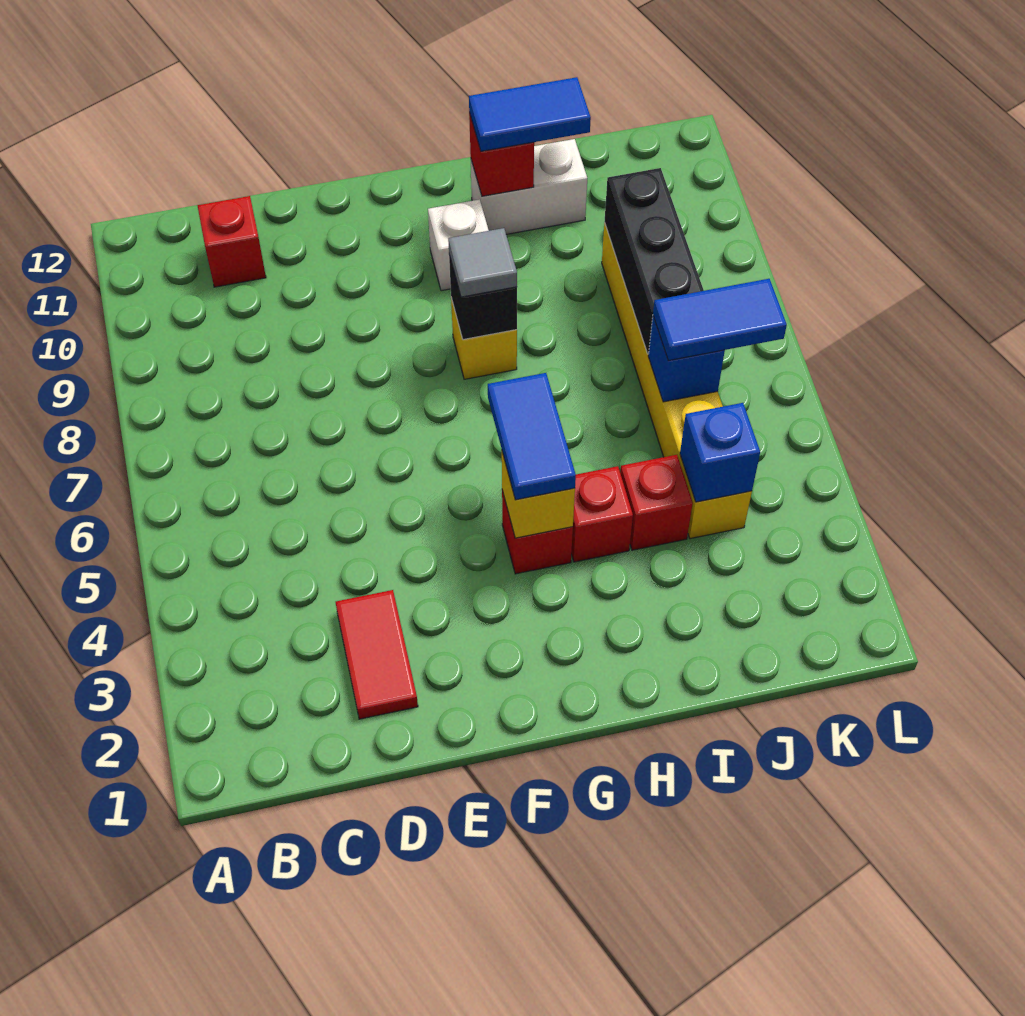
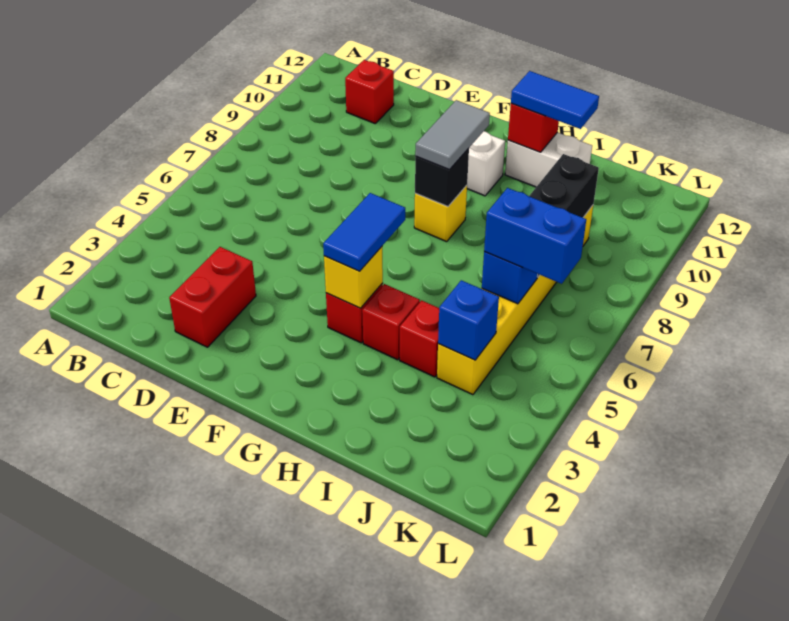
red 1x2 tile [336,590,418,719] -> red 1x2 brick [169,247,256,347]
grey 1x1 tile [448,228,517,297] -> grey 1x2 tile [415,100,490,170]
blue 1x2 tile [653,279,787,361] -> blue 1x2 brick [484,188,586,284]

